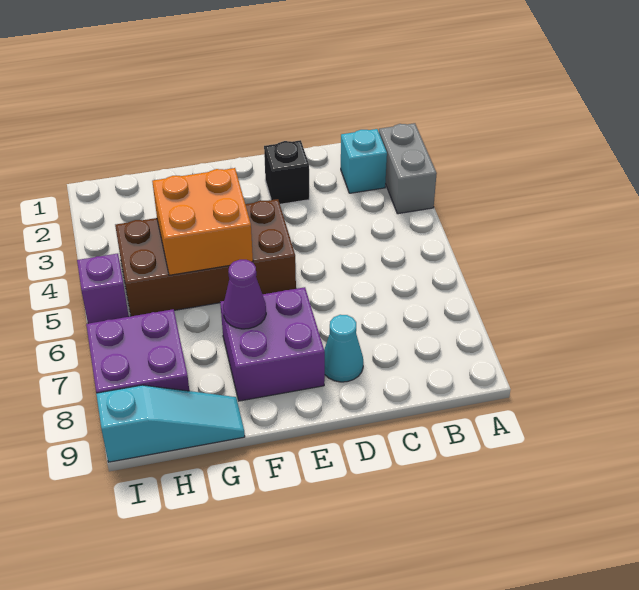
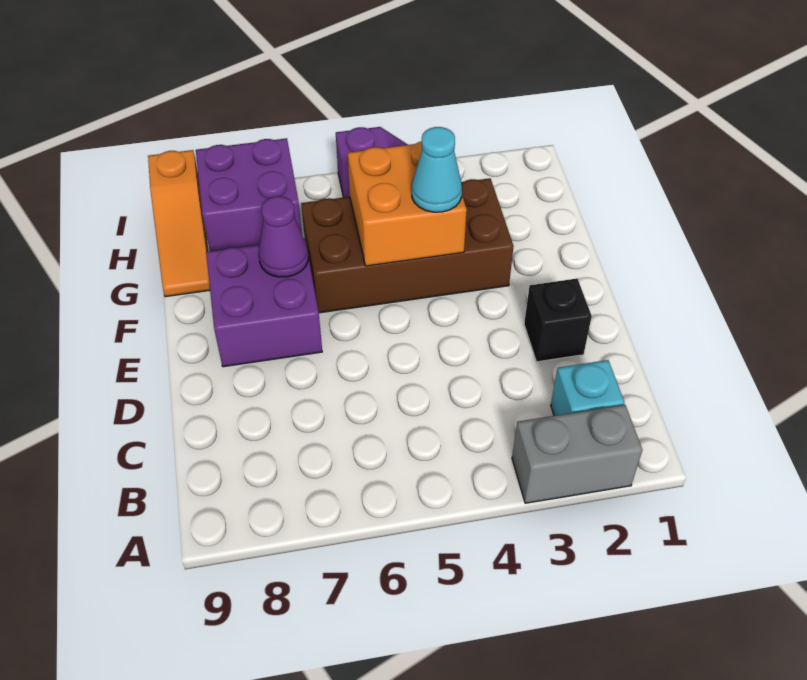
cyan 1x1 cone [324,315,363,382] -> cyan 1x1 cone moved to [412,127,462,212]
brown 2x4 brick [115,199,296,316] -> brown 2x4 brick turned to [301,178,514,313]
cyan 1x3 slope [96,385,245,462] -> orange 1x3 slope [148,150,210,297]

